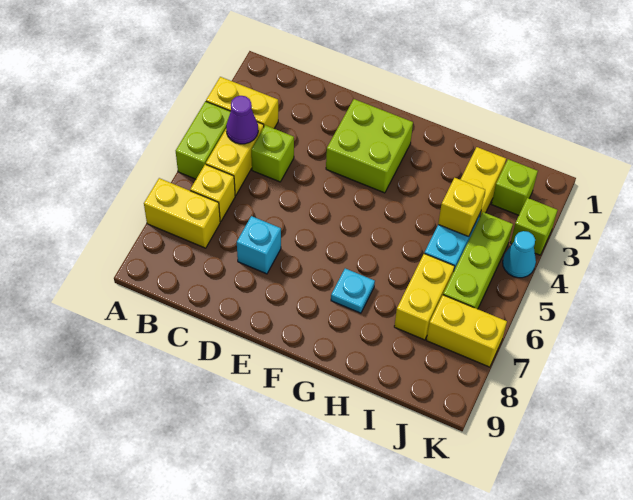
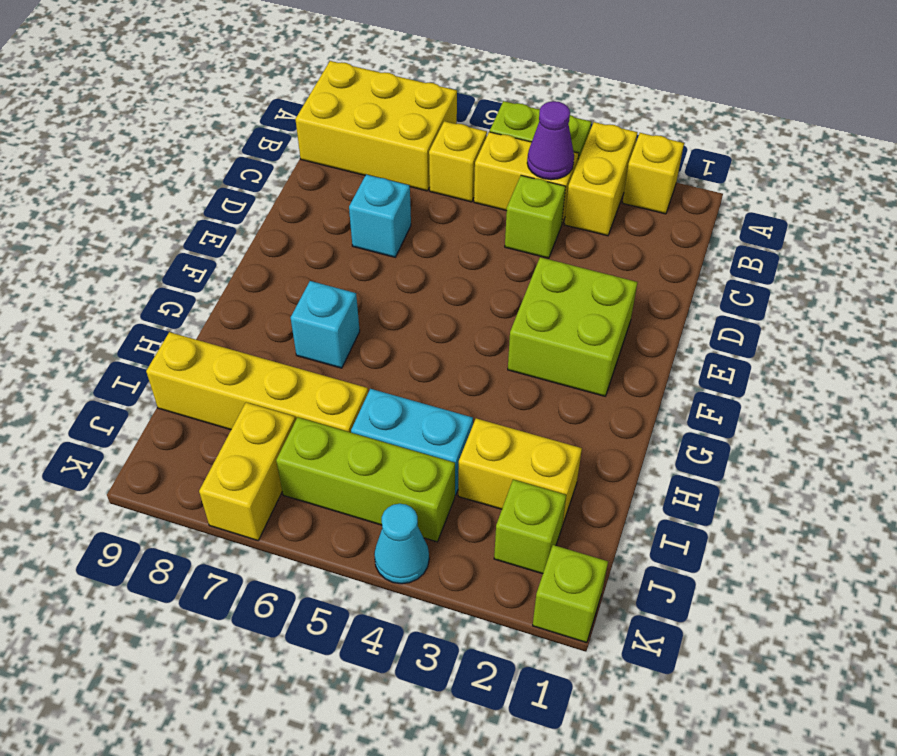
yellow 1x2 brick [144,178,220,248] -> yellow 2x3 brick [295,61,457,191]
cyan 1x1 plate [331,268,375,313] -> cyan 1x1 brick [291,281,360,368]
yellow 1x1 brick [438,178,485,237] -> yellow 1x1 brick moved to [623,133,684,214]
yellow 1x2 brick [394,254,455,340] -> yellow 1x4 brick [146,332,368,432]
lime 1x1 brick [510,198,557,255] -> lime 1x1 brick moved to [533,545,608,643]

